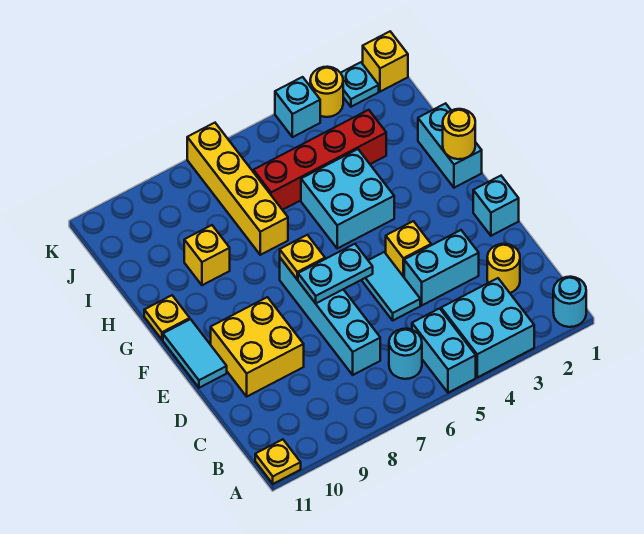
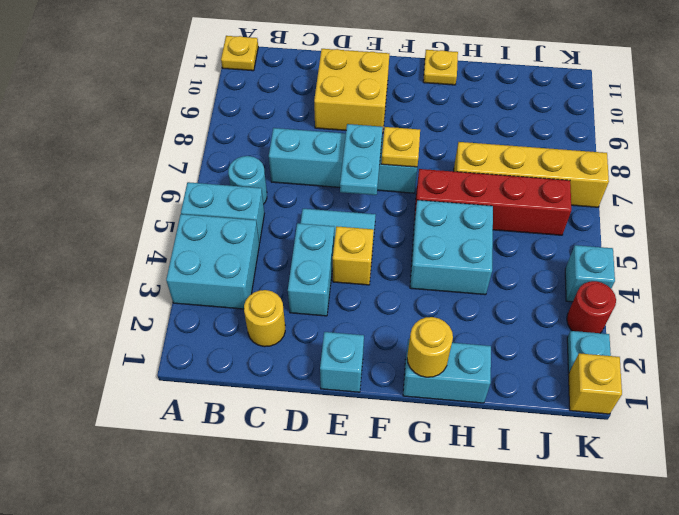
cyan 1x1 round brick [553,277,586,327] -> none
cyan 1x2 tile [163,319,227,388] -> none
yellow 1x1 brick [184,225,230,285] -> none
red 1x4 brick [253,110,386,210] -> red 1x4 brick turned to [414,169,571,235]
yellow 1x1 round brick [310,67,343,117] -> red 1x1 round brick [567,281,616,333]

